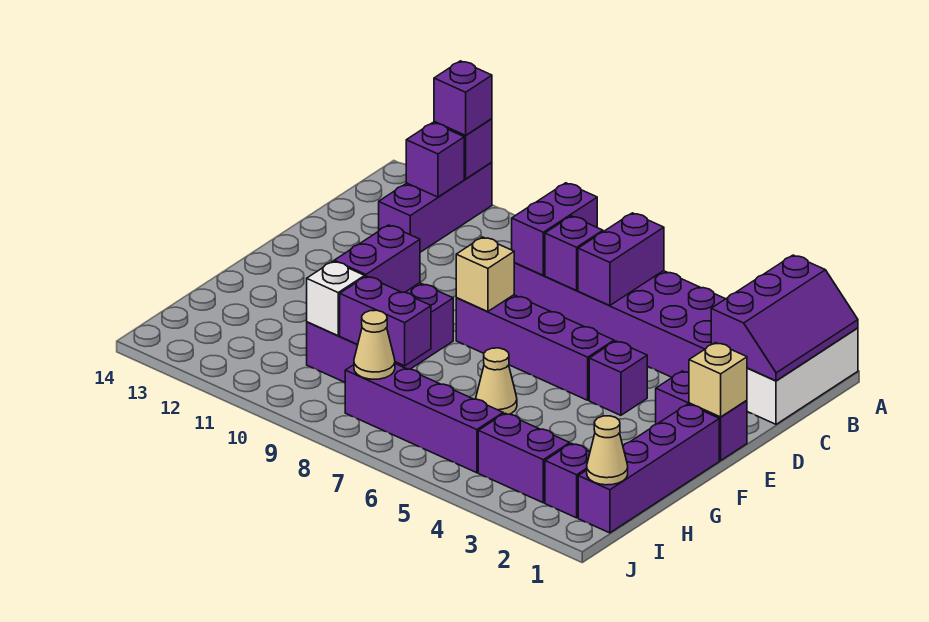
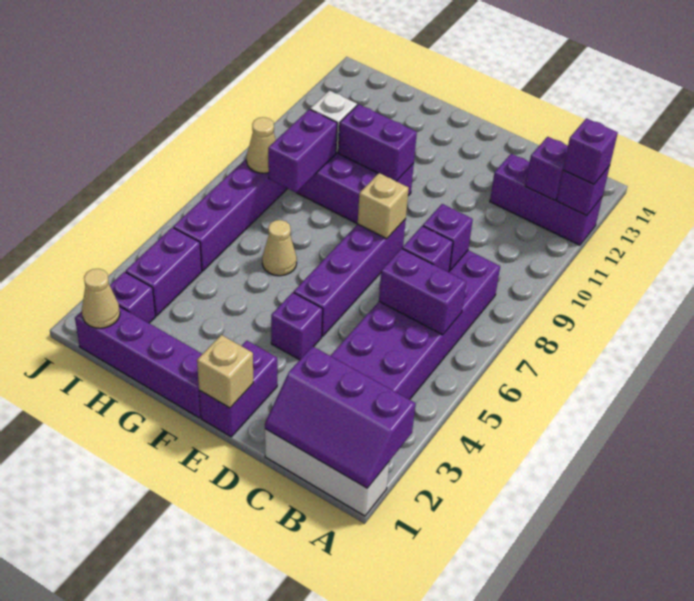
purple 1x2 brick [512,183,597,275] -> purple 1x1 brick [423,204,473,271]

